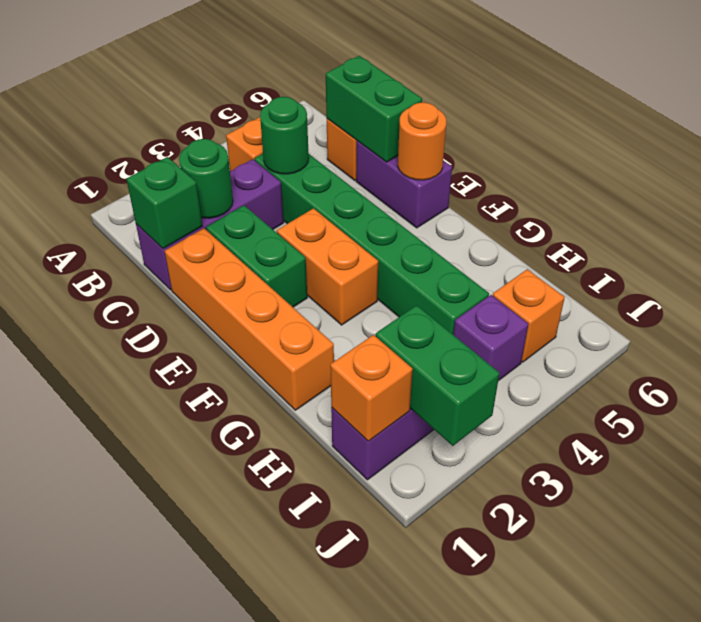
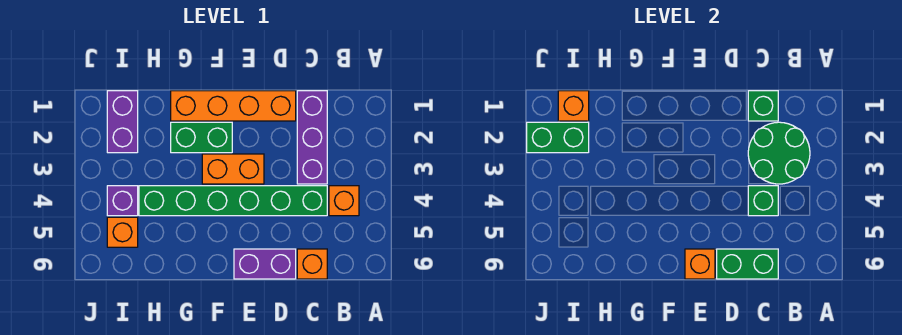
green 1x1 round brick [179,139,233,218] -> green 2x2 round brick [748,122,810,184]
green 1x1 round brick [260,97,309,174] -> green 1x1 brick [748,186,778,216]
green 1x2 brick [206,205,307,307] -> green 1x2 brick moved to [171,122,232,153]
orange 1x1 round brick [398,102,446,180] -> orange 1x1 brick [685,249,715,279]

